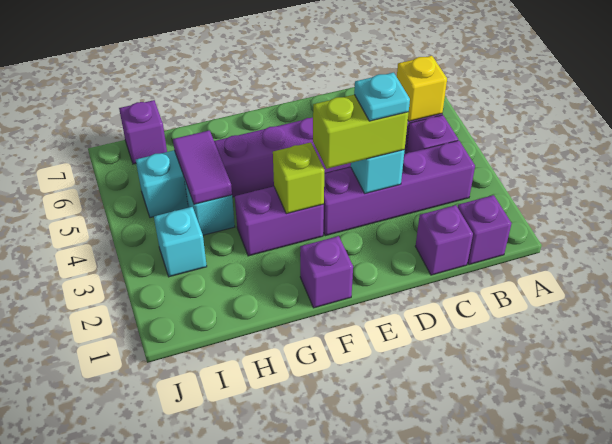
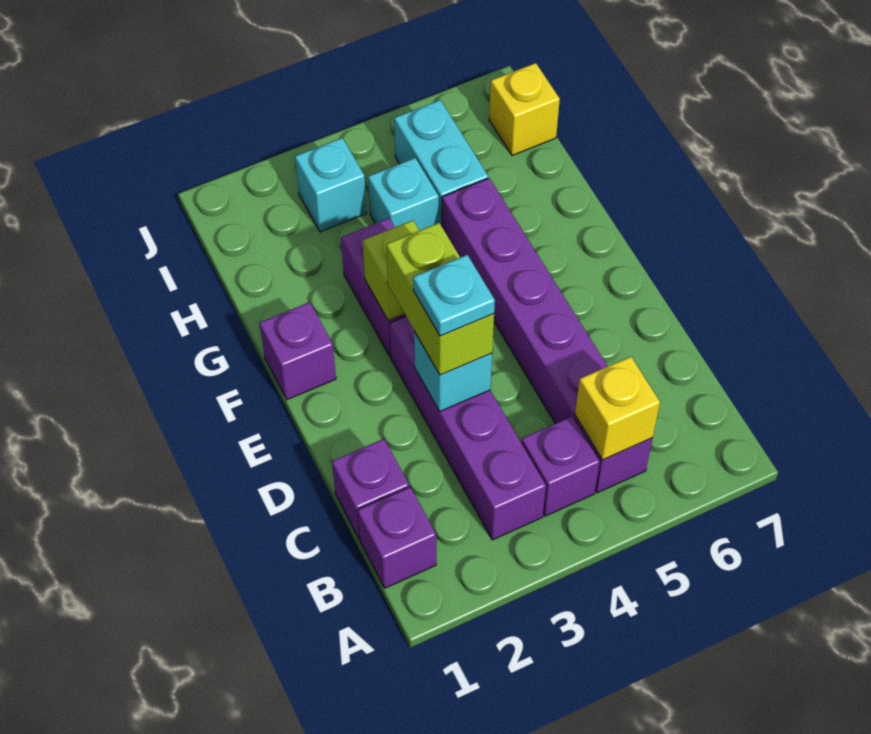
purple 1x2 tile [173,130,232,204] -> none
purple 1x1 brick [119,100,167,164] -> yellow 1x1 brick [489,63,560,156]

